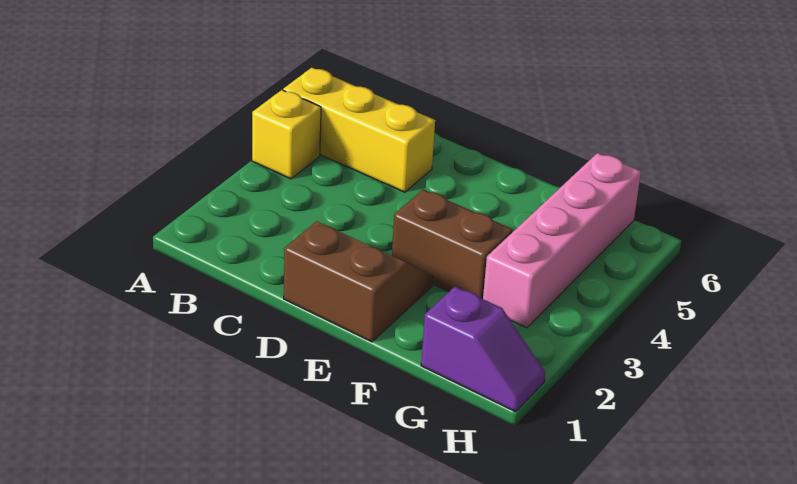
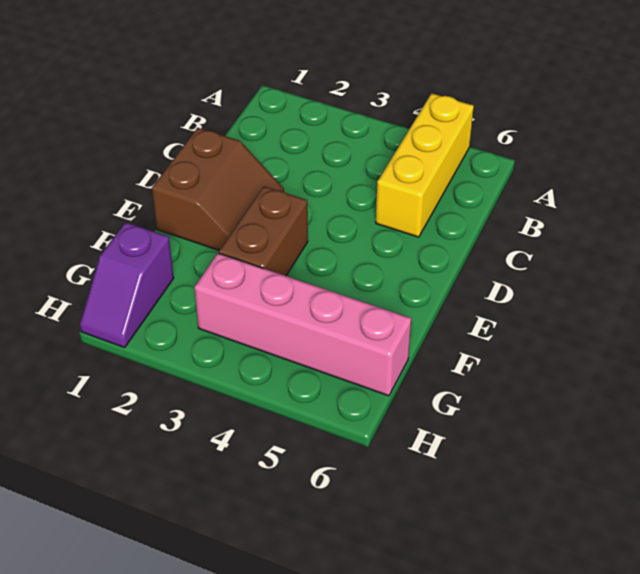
yellow 1x1 brick [252,90,321,179] -> none

